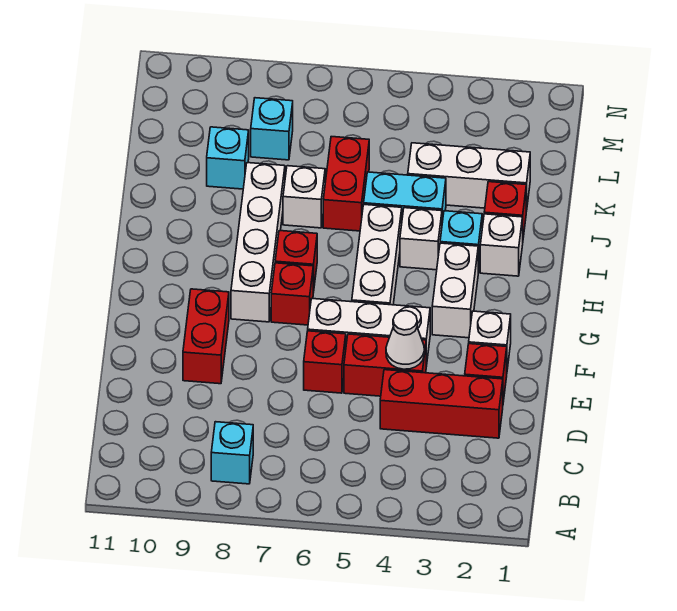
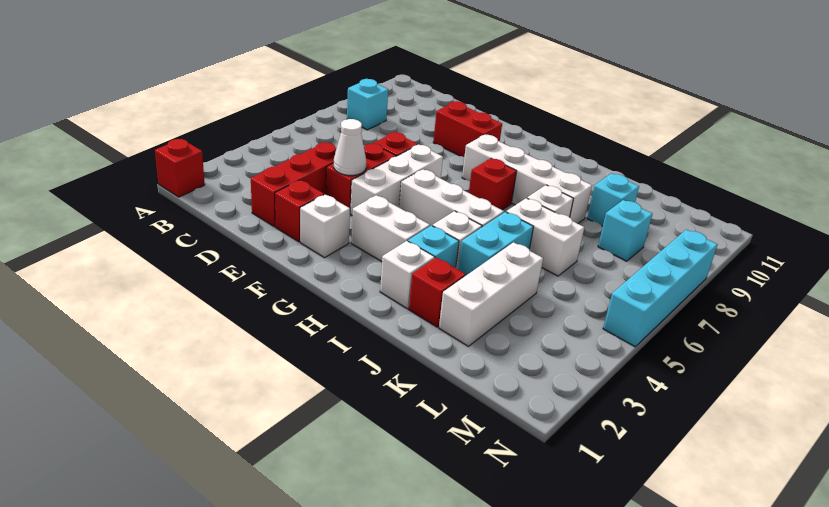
red 1x1 brick [271,263,313,325] -> red 1x1 brick moved to [155,139,205,197]
red 1x2 brick [323,137,369,231] -> white 1x2 brick [506,198,584,276]
none -> cyan 1x4 brick [603,230,718,347]

